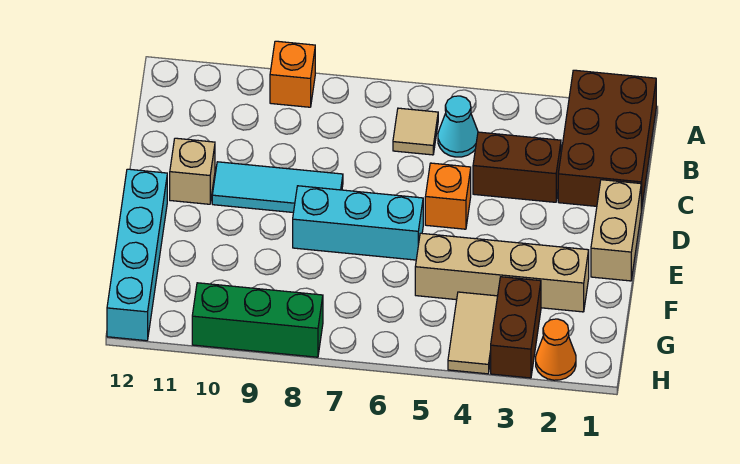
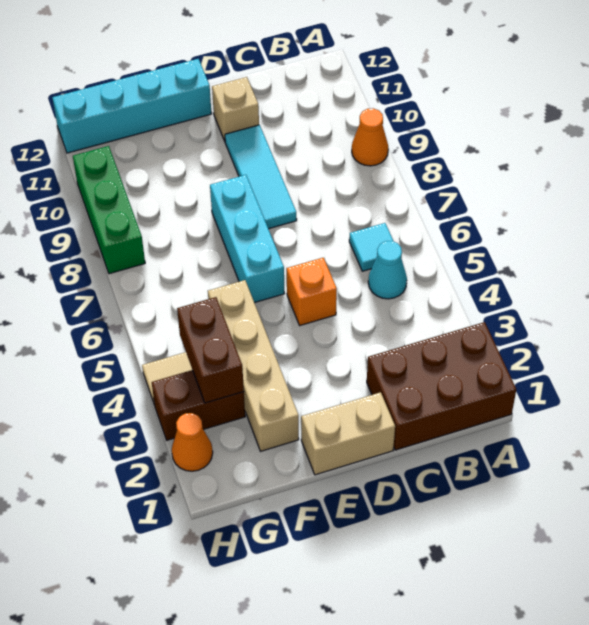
orange 1x1 brick [270,41,315,107] -> orange 1x1 cone [352,108,388,166]
tan 1x1 tile [393,108,438,155] -> cyan 1x1 tile [349,223,393,271]
brown 1x2 brick [473,132,561,202] -> brown 1x2 brick moved to [177,297,244,403]

